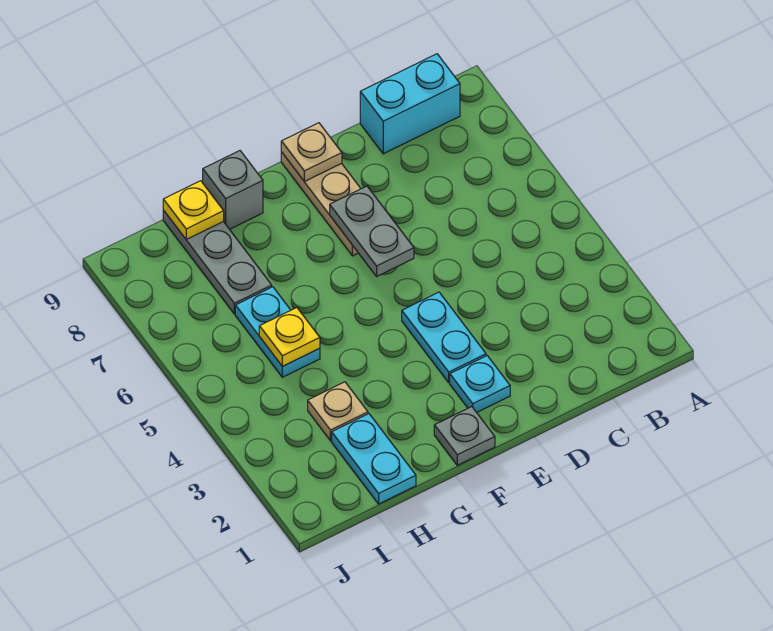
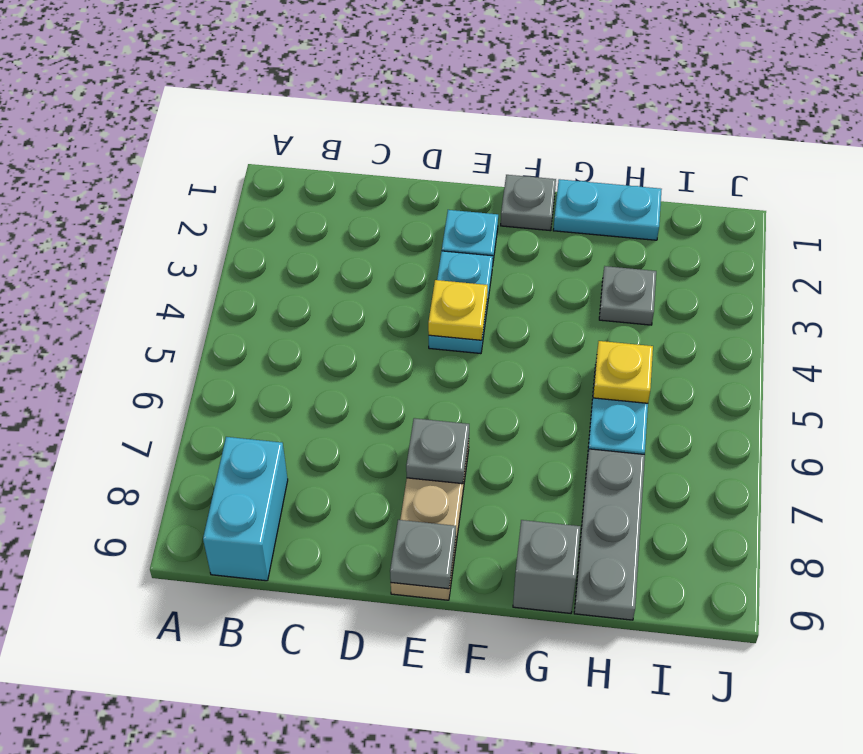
cyan 1x2 brick [360,54,460,154] -> cyan 1x2 brick turned to [203,437,288,581]
grey 1x2 plate [330,186,414,276] -> grey 1x1 plate [406,418,469,484]
tan 1x1 plate [281,123,342,182] -> grey 1x1 plate [390,520,456,589]
cyan 1x2 plate [332,414,416,504] -> cyan 1x2 plate turned to [553,179,662,240]
tan 1x1 plate [308,382,368,441] -> grey 1x1 plate [599,266,656,325]
yellow 1x1 plate [163,181,224,239] -> yellow 1x1 plate moved to [428,280,488,340]

